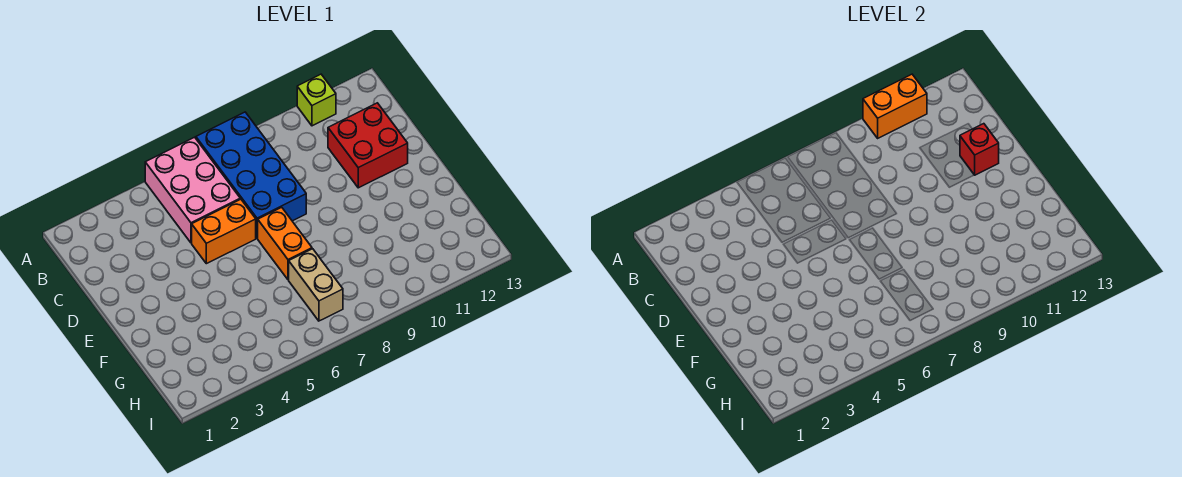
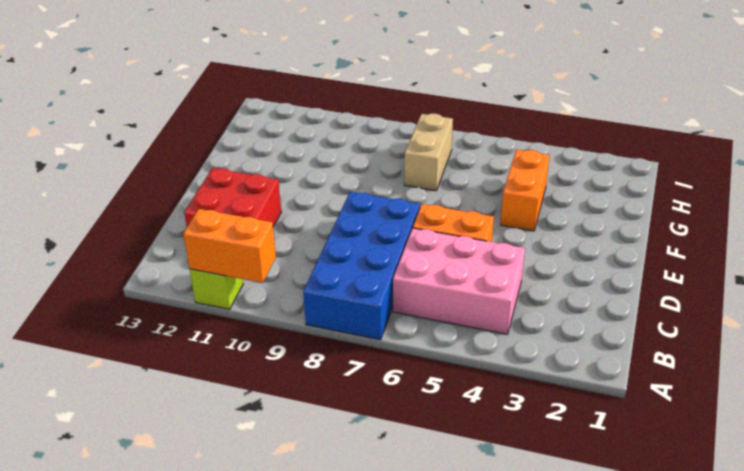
pink 2x3 brick [145,137,240,243] -> pink 2x3 brick turned to [393,228,525,334]
red 1x1 brick [960,124,999,175] -> none
orange 1x2 brick [258,207,312,280] -> orange 1x2 brick moved to [500,150,550,231]

